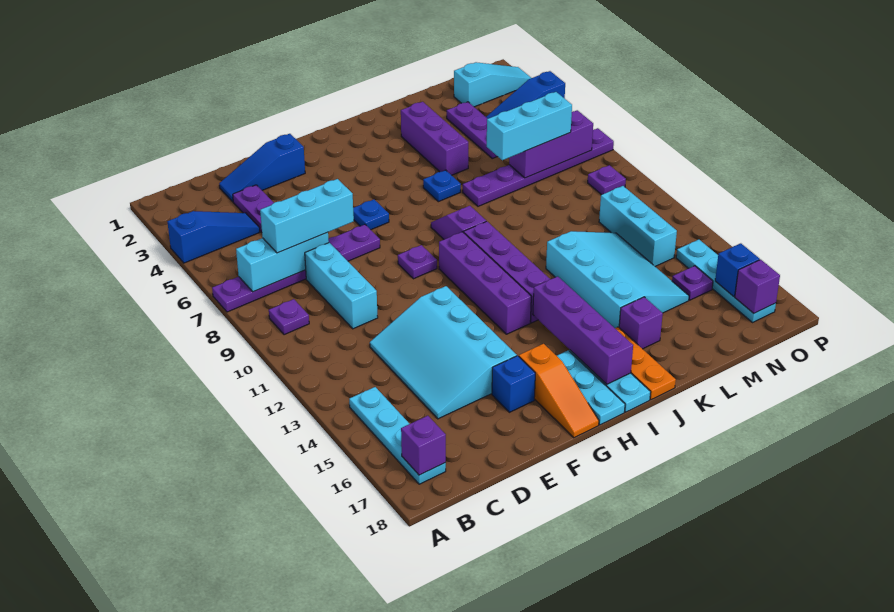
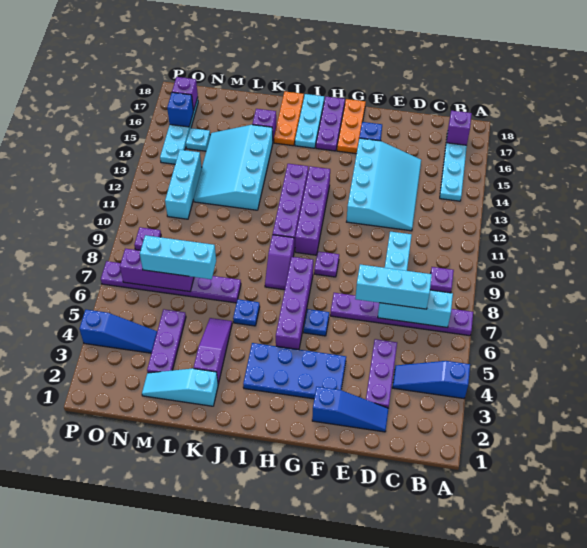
none -> blue 2x4 plate [243,343,346,399]
orange 1x3 slope [519,344,599,438] -> orange 1x3 plate [337,99,366,154]
cyan 1x3 plate [557,350,625,425] -> purple 1x3 plate [316,97,345,151]
purple 1x4 brick [533,276,633,384] -> purple 1x4 brick moved to [276,257,313,349]
purple 1x3 brick [401,102,468,175] -> purple 1x3 slope [194,318,232,384]
cyan 1x3 slope [454,62,531,107] -> cyan 1x3 slope moved to [142,368,218,406]
purple 1x1 plate [672,266,713,300] -> cyan 1x1 plate [186,128,210,151]

